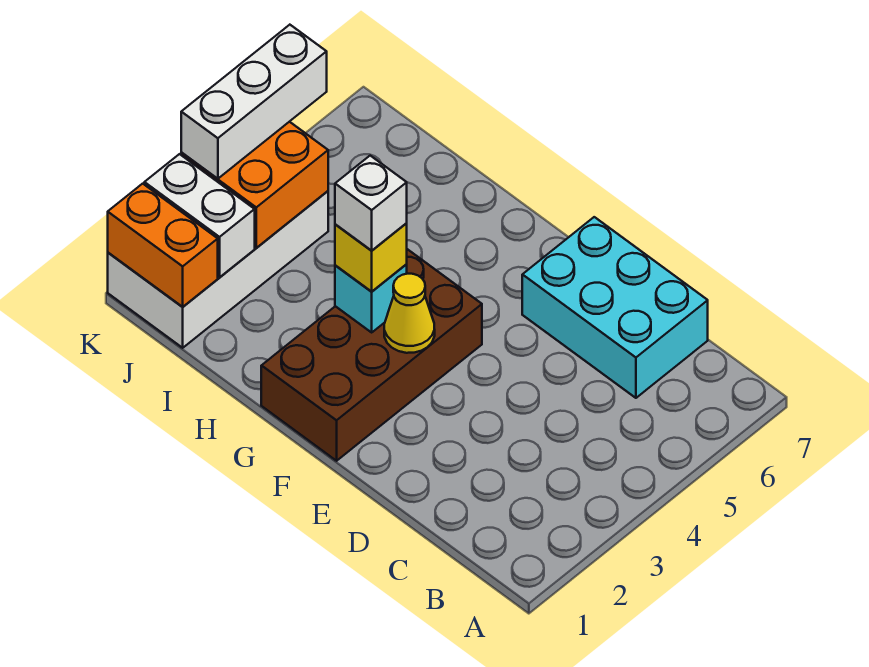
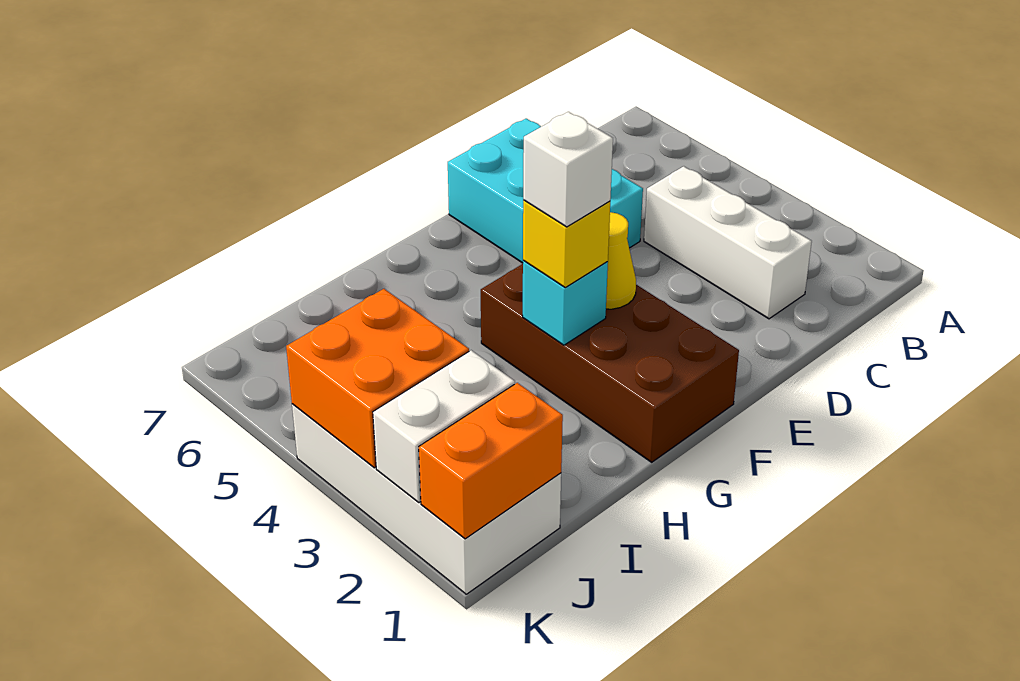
cyan 2x3 brick [522,217,708,398] -> cyan 2x3 brick turned to [448,119,643,263]
white 1x3 brick [181,25,327,179] -> white 1x3 brick moved to [644,166,812,319]

